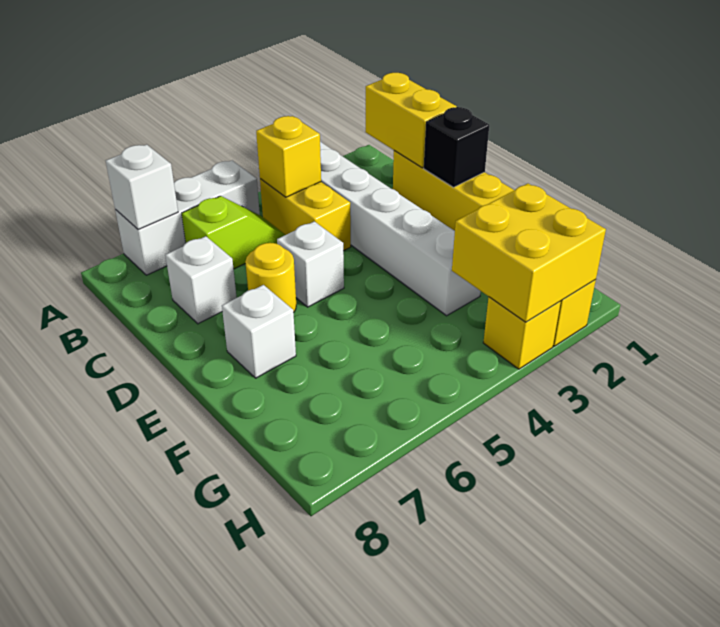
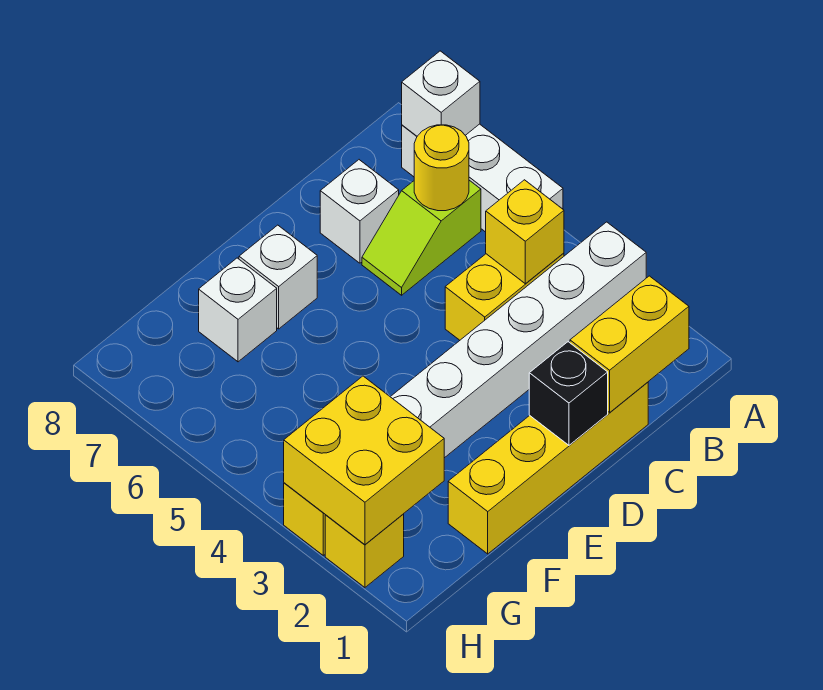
lime 1x2 slope [182,196,285,269] -> lime 1x2 slope turned to [362,180,481,295]
white 1x1 brick [277,221,344,307] -> white 1x1 brick moved to [199,258,277,362]
yellow 1x1 round brick [245,243,296,312] -> yellow 1x1 round brick moved to [414,125,469,211]

